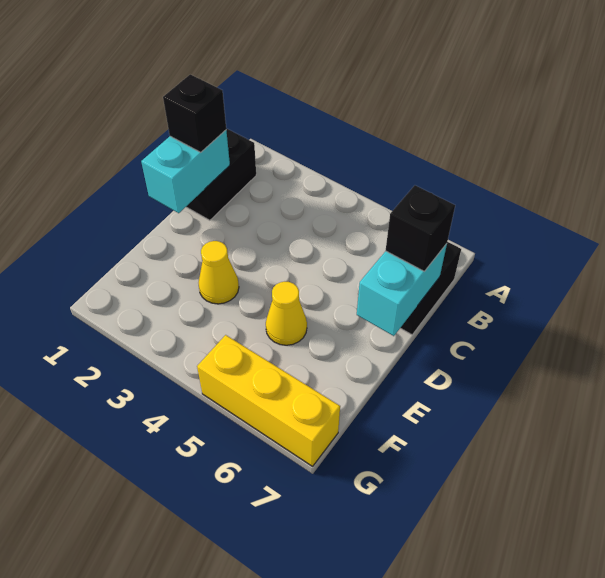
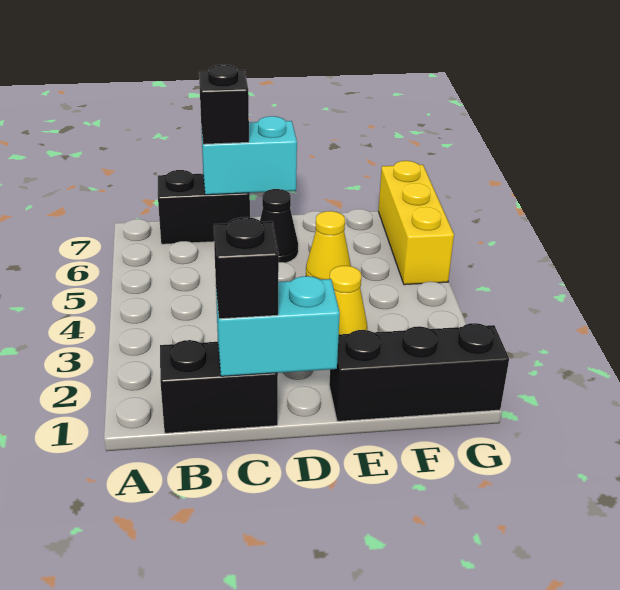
none -> black 1x1 cone [260,189,298,263]
none -> black 1x3 brick [329,323,509,421]

